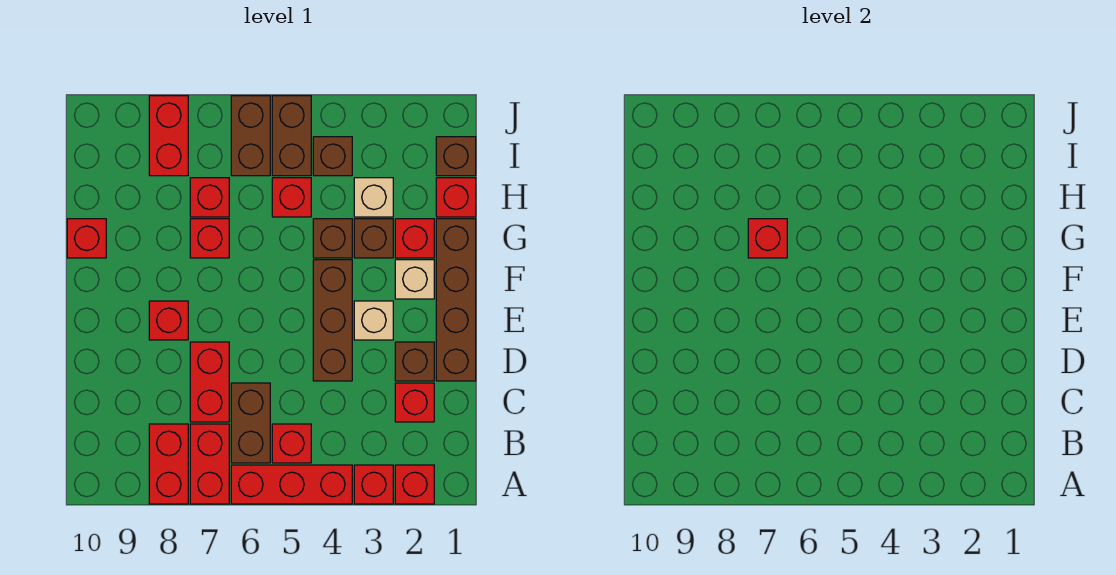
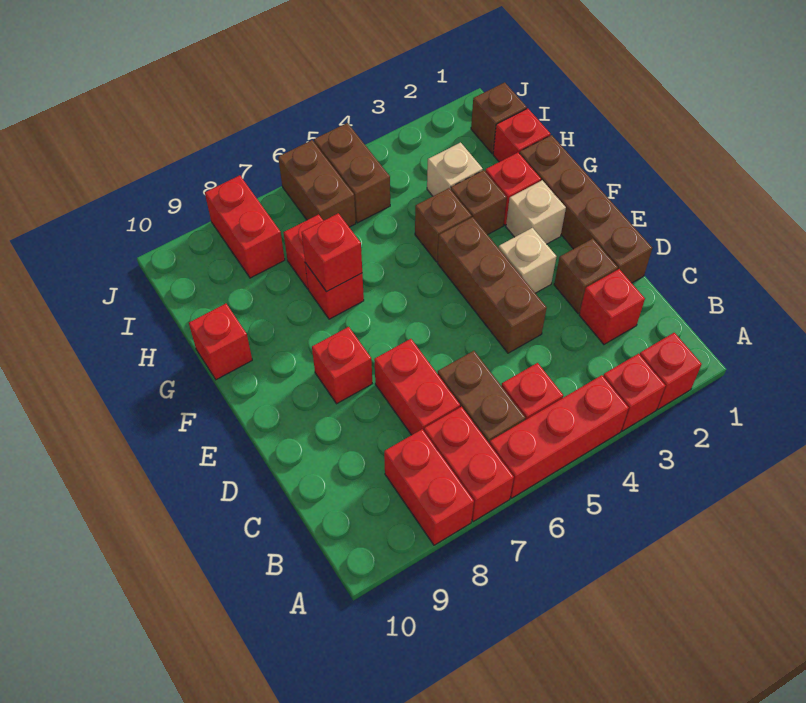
red 1x1 brick [272,178,311,217] -> none
brown 1x1 brick [313,137,352,176] -> none

